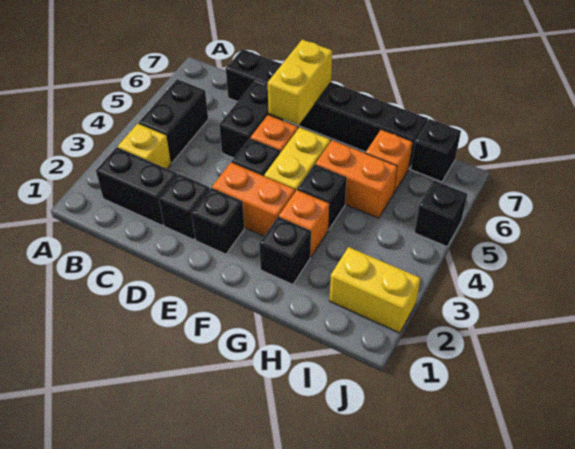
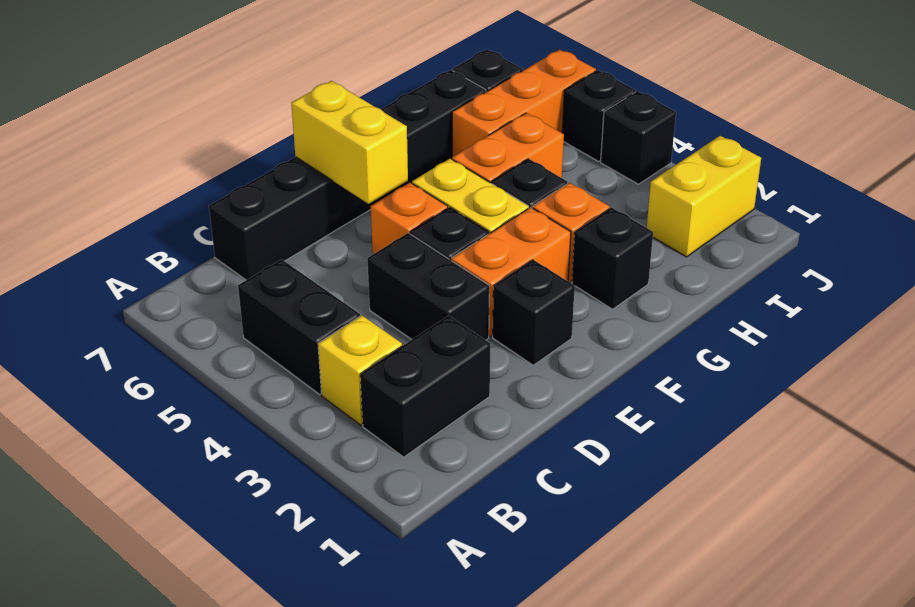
black 1x1 brick [159,174,210,240] -> black 1x1 brick moved to [601,91,676,184]
black 1x2 brick [219,81,284,158] -> black 1x2 brick moved to [367,233,489,340]
orange 1x1 brick [366,130,413,193] -> orange 1x3 brick [452,49,596,157]

